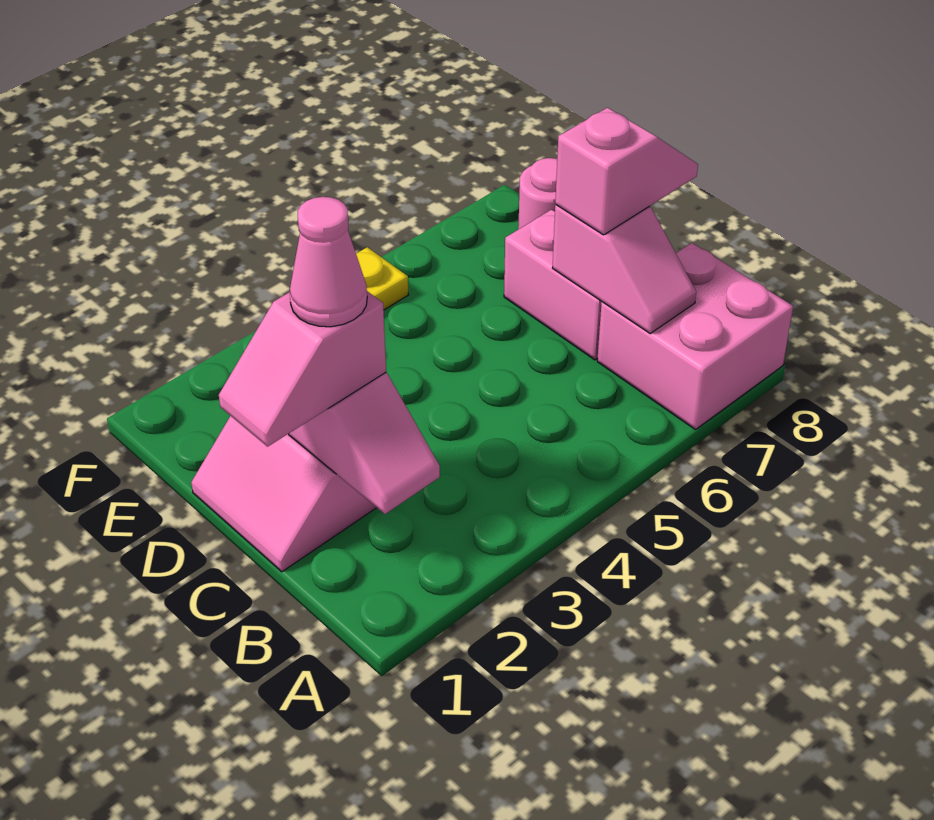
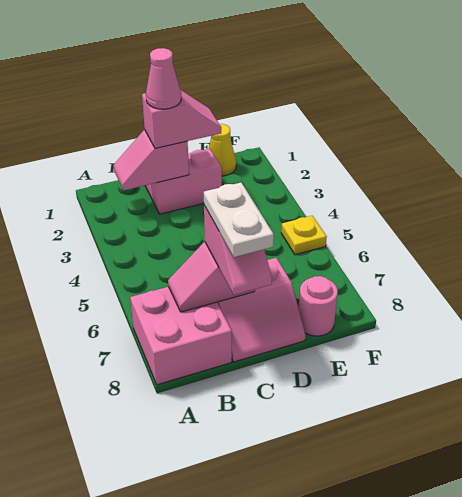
pink 1x2 slope [219,291,386,447] -> pink 1x2 slope turned to [142,91,221,148]
none -> white 1x2 plate [204,182,274,257]
none -> yellow 1x1 cone [209,124,236,176]

